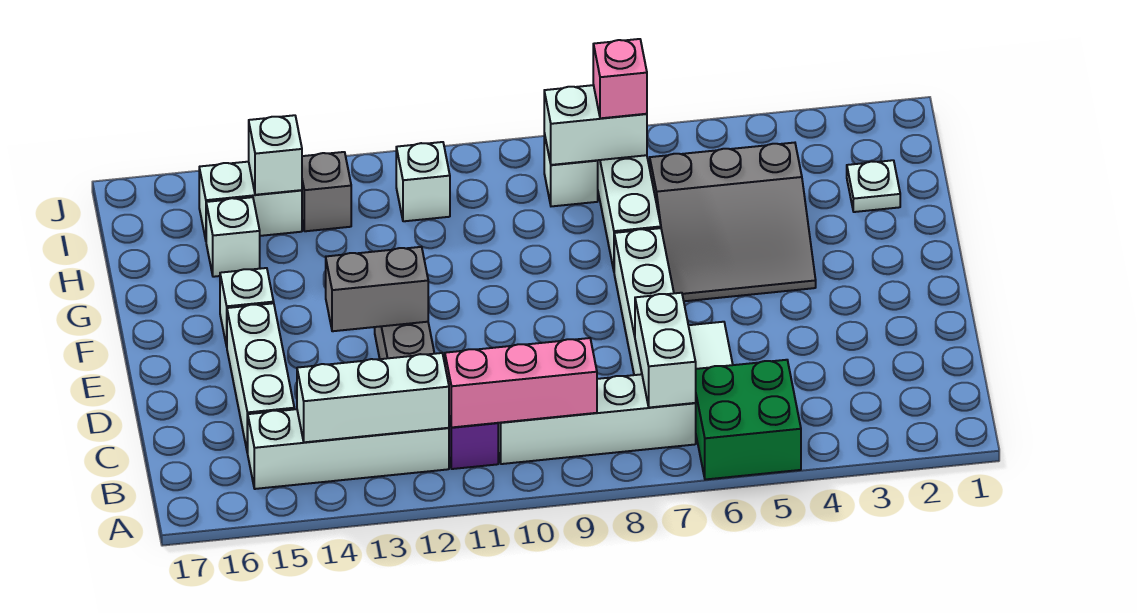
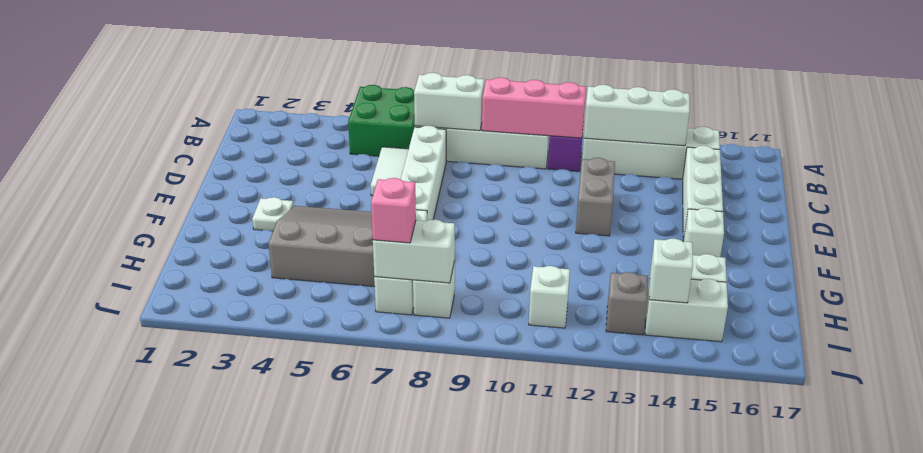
white 1x2 brick [635,293,696,408] -> white 1x2 brick turned to [414,73,484,131]
grey 1x2 brick [326,247,428,331] -> none
white 1x1 plate [847,160,900,212] -> white 1x1 plate moved to [252,197,294,231]

